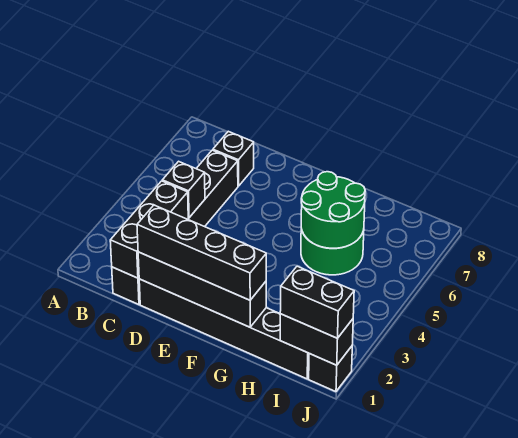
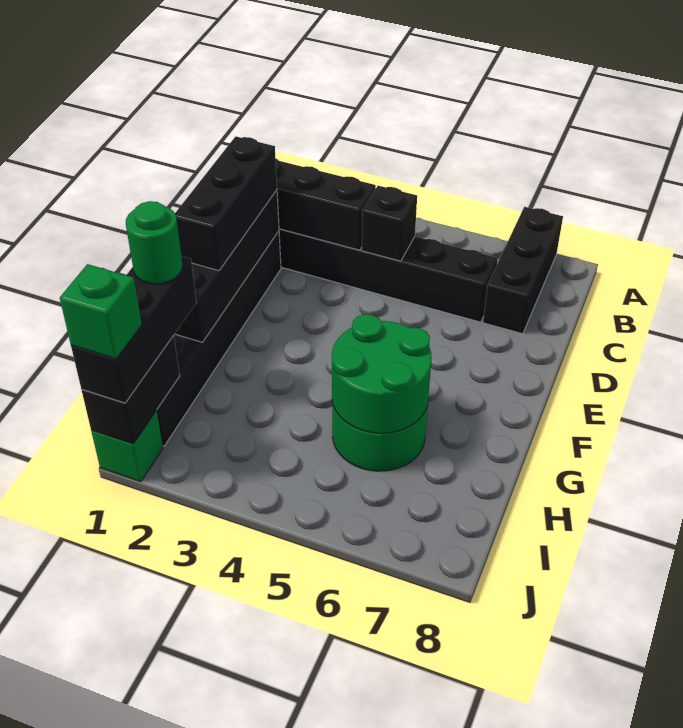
black 1x1 brick [213,131,254,186] -> black 1x3 brick [483,207,563,334]
black 1x4 brick [137,205,266,300] -> black 1x3 brick [175,136,277,271]
none -> green 1x1 round brick [126,201,182,284]
black 1x2 brick [280,266,354,338] -> black 1x3 brick [71,257,197,403]
black 1x1 brick [309,346,352,392] -> green 1x1 brick [91,411,163,482]
none -> green 1x1 brick [60,264,142,359]

